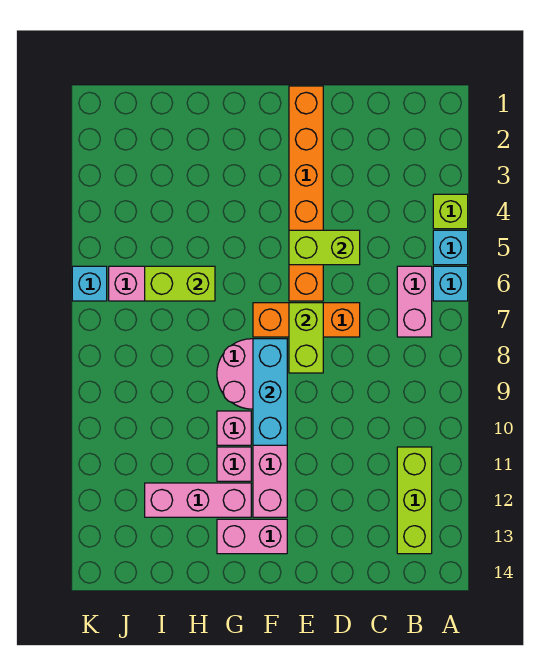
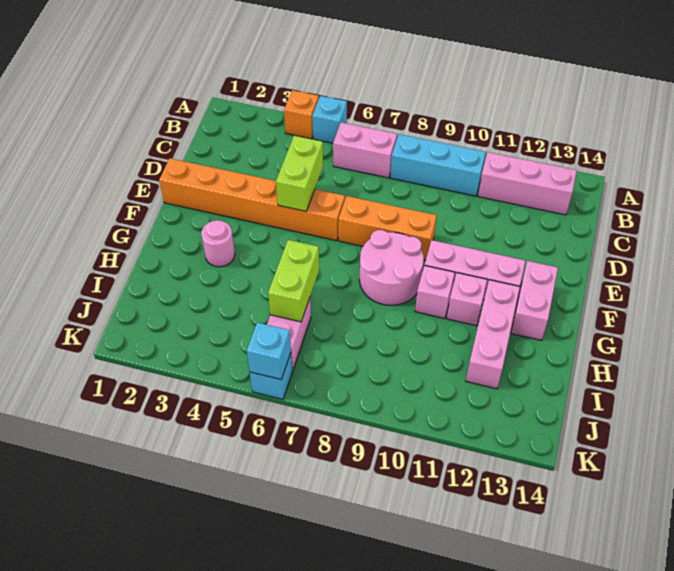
lime 1x1 brick [433,194,468,229] -> orange 1x1 brick [284,90,319,139]
cyan 1x1 brick [433,266,468,301] -> cyan 1x1 brick moved to [247,323,291,379]
lime 1x3 brick [397,447,432,554] -> pink 1x3 brick [478,152,577,215]
orange 1x3 brick [253,303,360,337] -> orange 1x3 brick turned to [338,196,437,260]
lime 1x2 brick [289,303,323,373] -> none
cyan 1x3 brick [253,339,287,445] -> cyan 1x3 brick moved to [390,134,486,196]
none -> pink 1x1 round brick [201,220,235,267]

